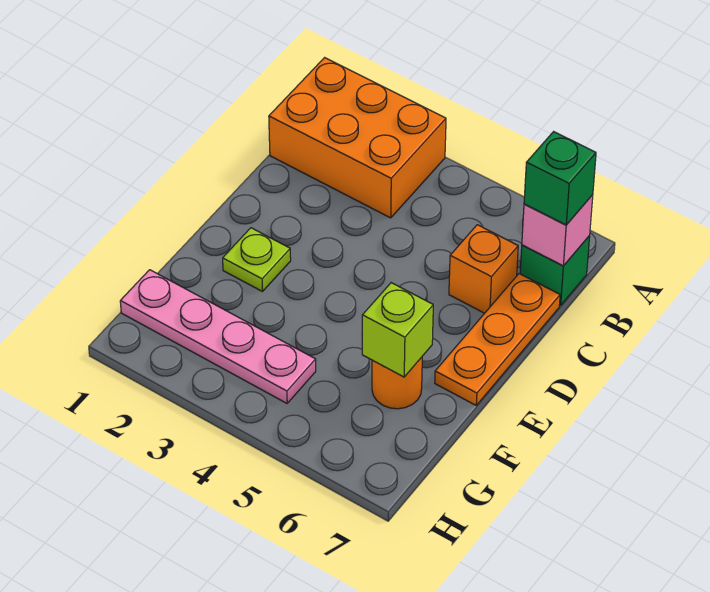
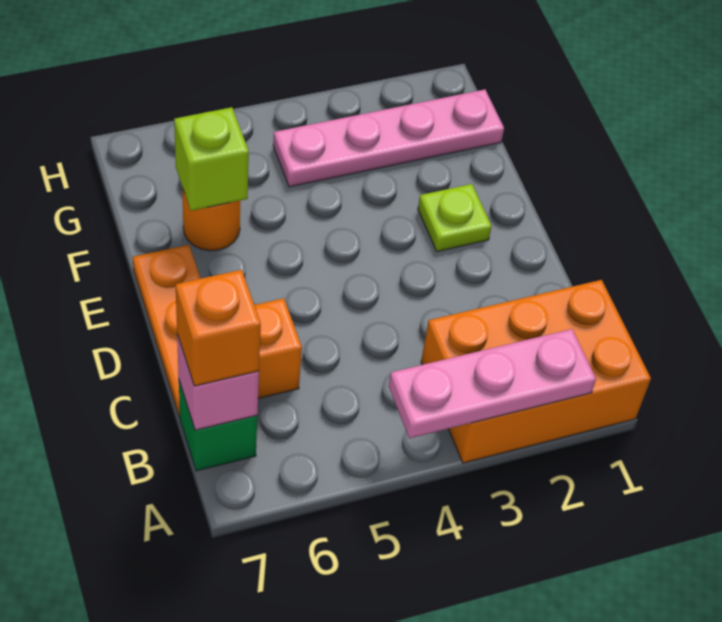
none -> pink 1x3 plate [389,329,596,438]
green 1x1 brick [524,132,596,225] -> orange 1x1 brick [176,270,261,386]

